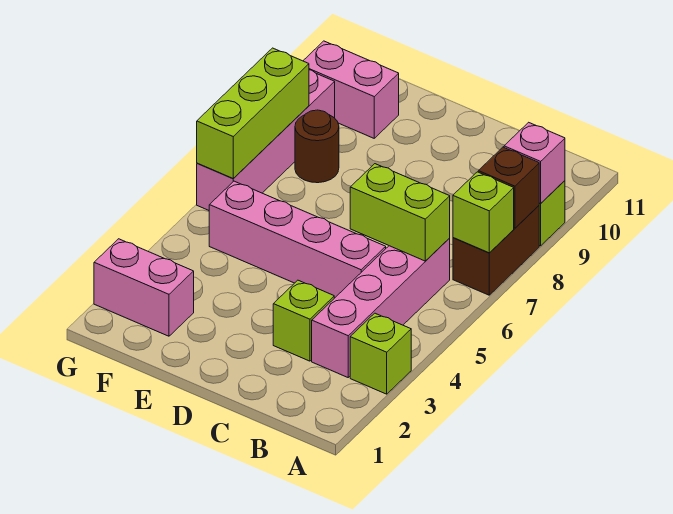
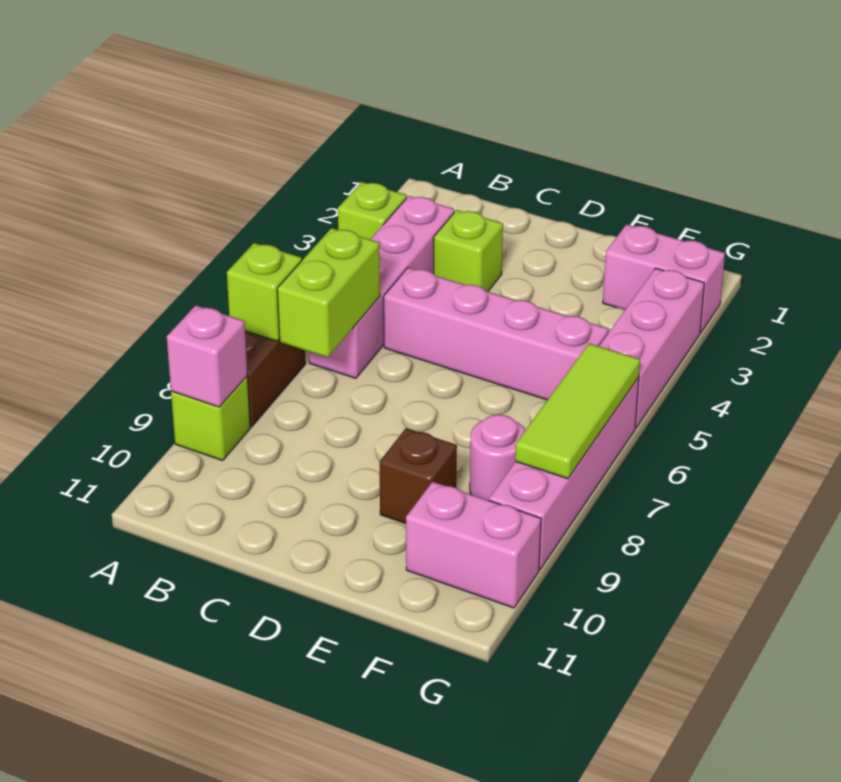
brown 1x1 brick [478,147,539,228] -> brown 1x1 brick moved to [380,428,457,524]
lime 1x2 brick [350,164,450,261] -> lime 1x2 brick turned to [277,228,380,358]
brown 1x1 round brick [295,110,339,183] -> pink 1x1 round brick [470,415,525,500]
none -> pink 1x3 brick [599,268,704,428]
lime 1x3 brick [197,48,309,178] -> lime 1x3 tile [515,343,640,479]

